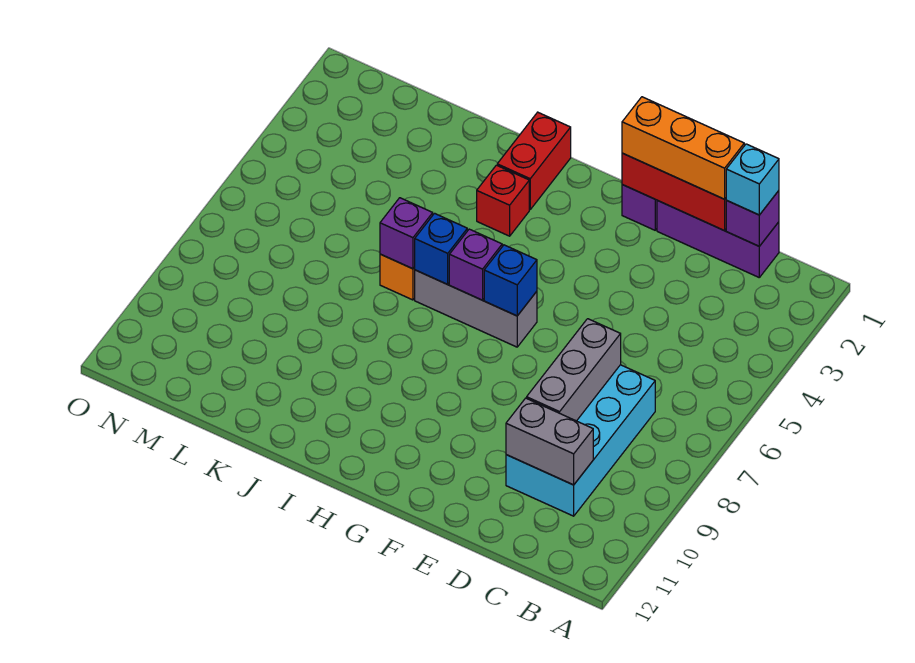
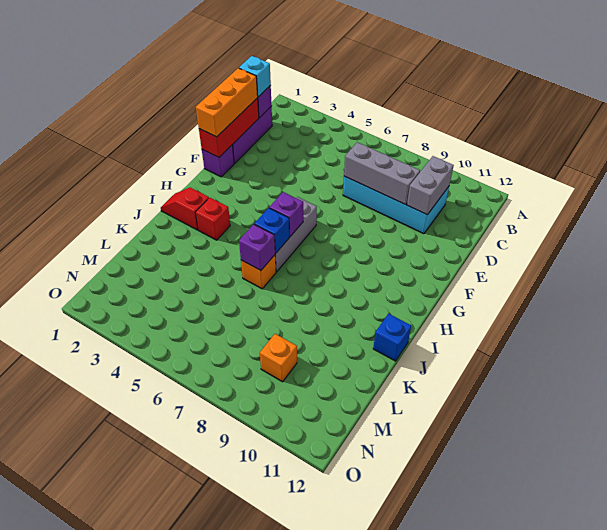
blue 1x1 brick [484,245,537,316] -> blue 1x1 brick moved to [373,314,411,361]
red 1x2 brick [497,112,571,209] -> red 1x2 slope [161,188,209,230]
none -> orange 1x1 brick [260,334,297,382]

